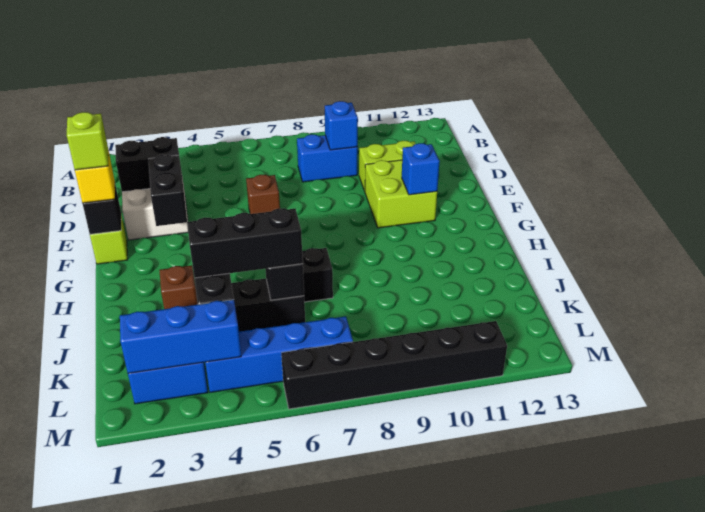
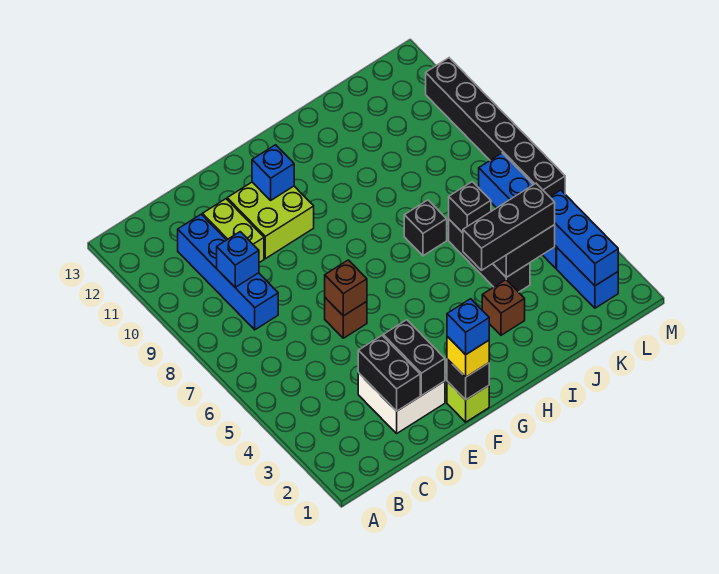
blue 1x2 brick [297,134,358,182] -> blue 1x4 brick [178,214,278,330]
black 1x2 brick [148,155,187,226] -> black 1x2 brick turned to [383,320,445,396]
none -> brown 1x1 brick [325,260,367,316]
lime 1x1 brick [67,112,108,170] -> blue 1x1 brick [447,299,489,355]
black 1x3 brick [187,208,303,278] -> black 1x3 brick turned to [463,183,555,270]

